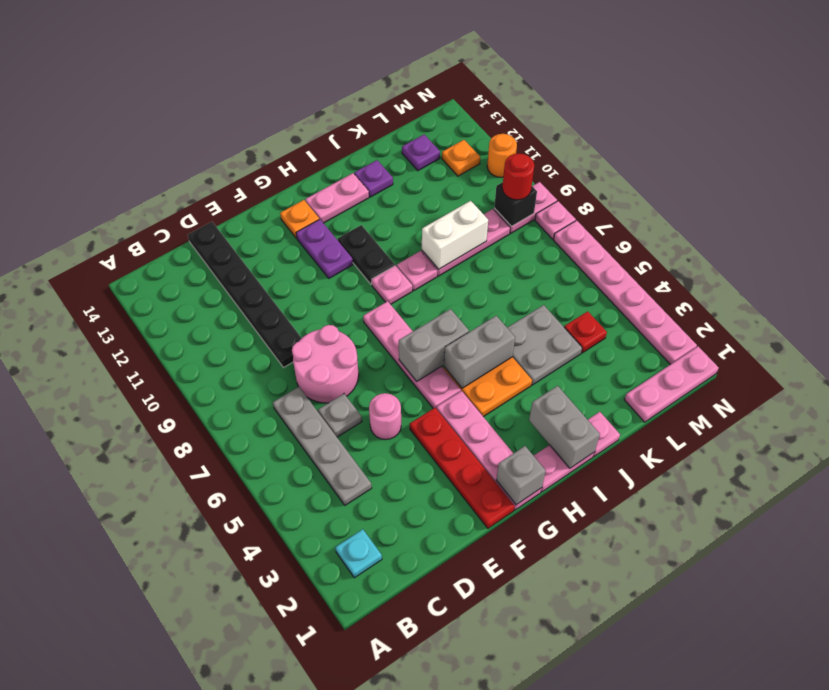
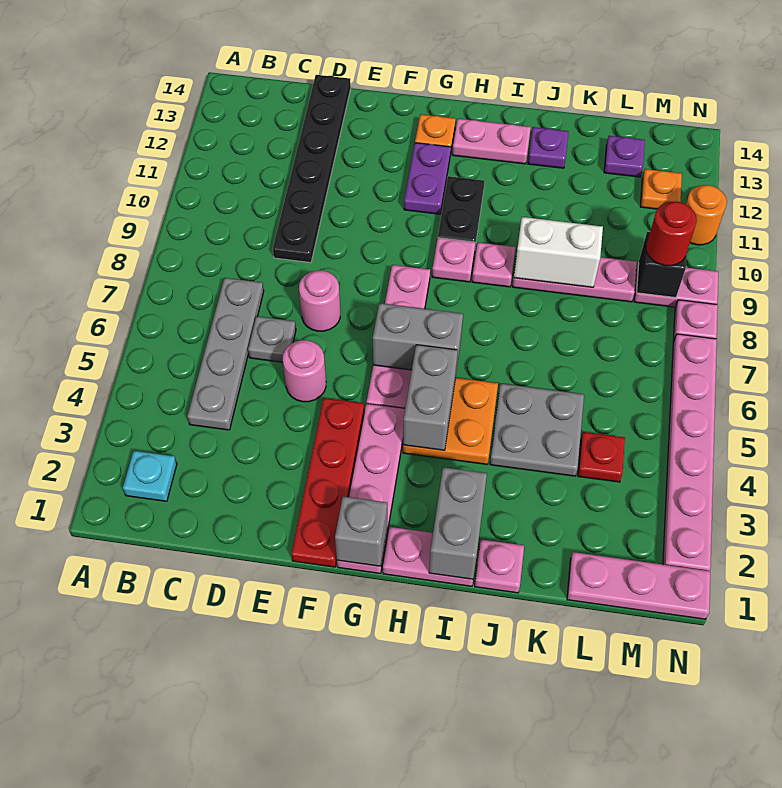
pink 2x2 round brick [292,325,359,403] -> pink 1x1 round brick [299,271,340,331]
grey 1x2 brick [444,316,515,388] -> grey 1x2 brick turned to [403,345,458,450]

